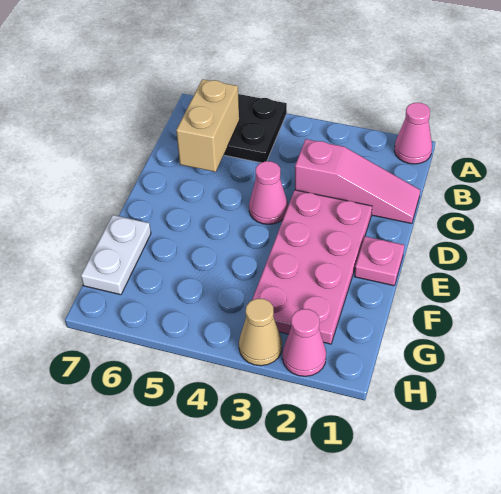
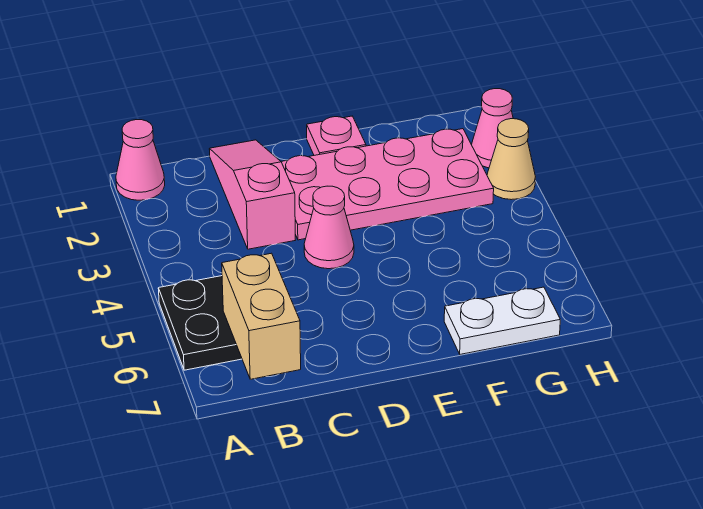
tan 1x2 brick [176,79,239,172] -> tan 1x2 brick turned to [222,253,301,379]

